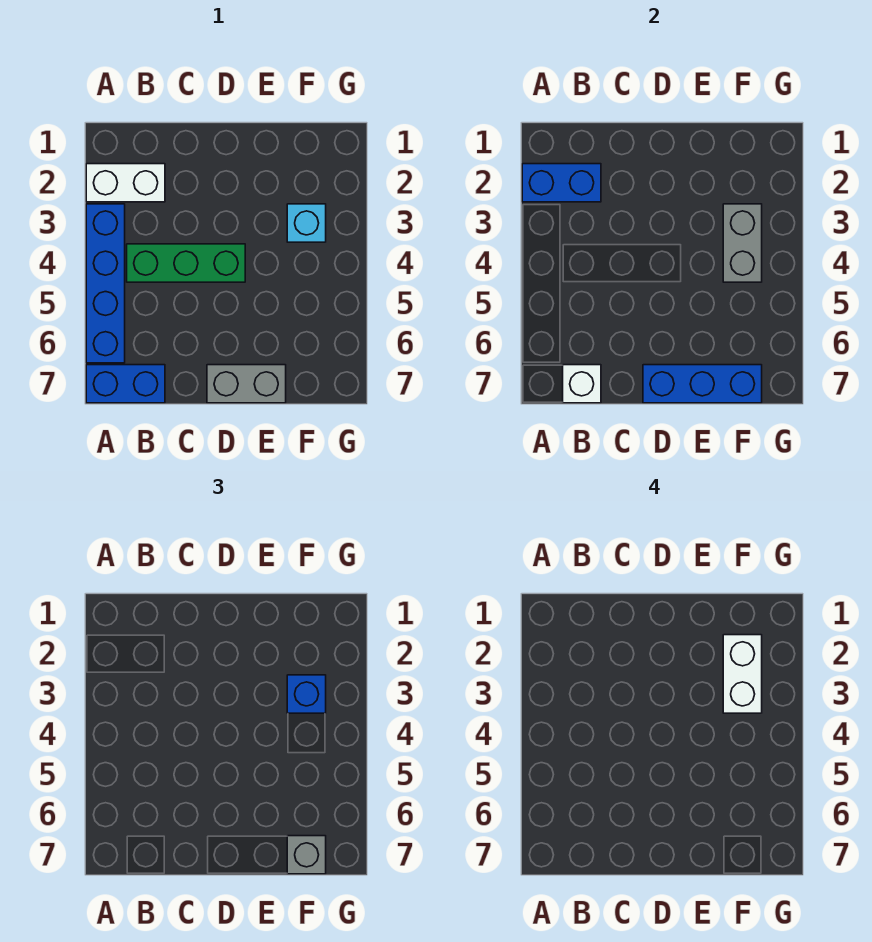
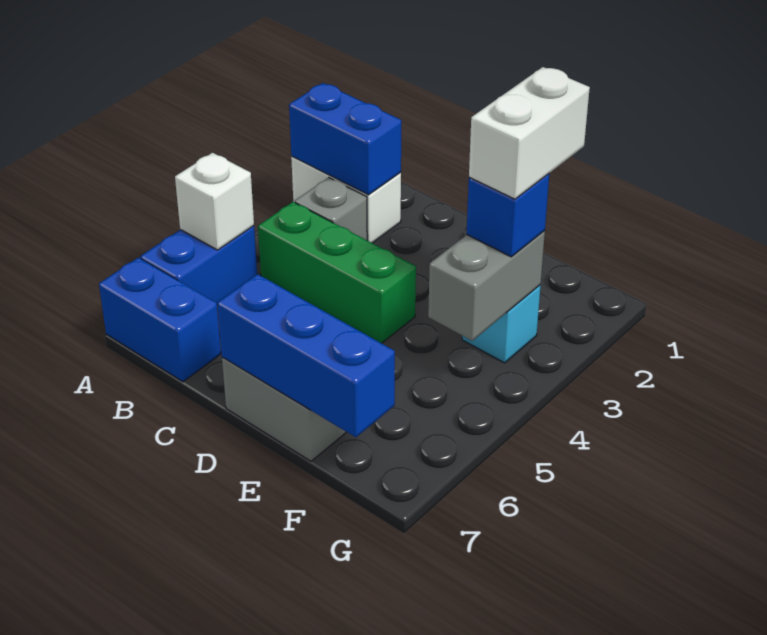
blue 1x4 brick [86,204,125,363] -> blue 1x2 brick [140,226,257,303]
white 1x1 brick [563,365,601,403] -> white 1x1 brick moved to [175,153,254,250]
grey 1x1 brick [287,836,326,874] -> grey 1x1 brick moved to [295,177,367,240]

